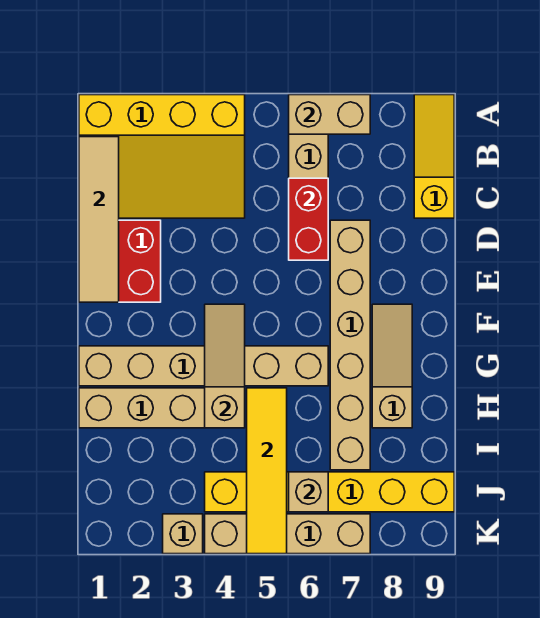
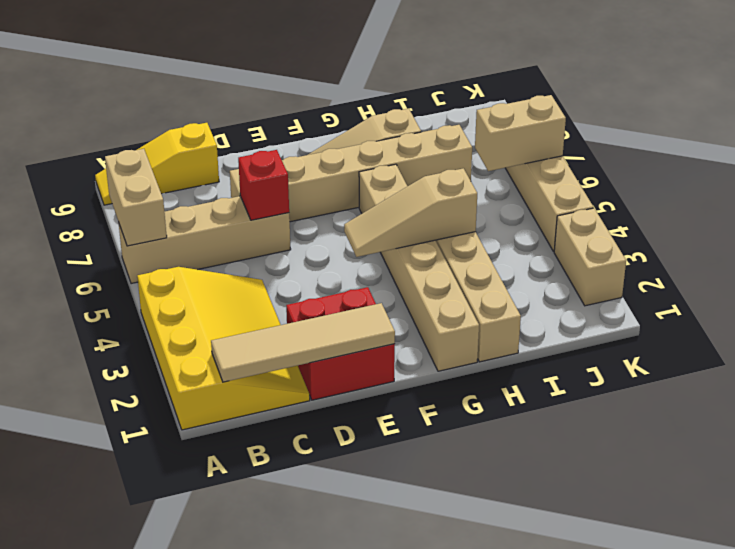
red 1x2 brick [289,178,328,260] -> red 1x1 brick [238,150,289,220]
yellow 1x4 tile [247,388,287,554] -> none
yellow 1x6 brick [205,472,454,512] -> none
tan 1x1 brick [289,472,328,512] -> tan 1x2 brick [475,95,566,171]
tan 1x1 brick [163,514,203,554] -> tan 1x2 brick [554,208,626,306]

